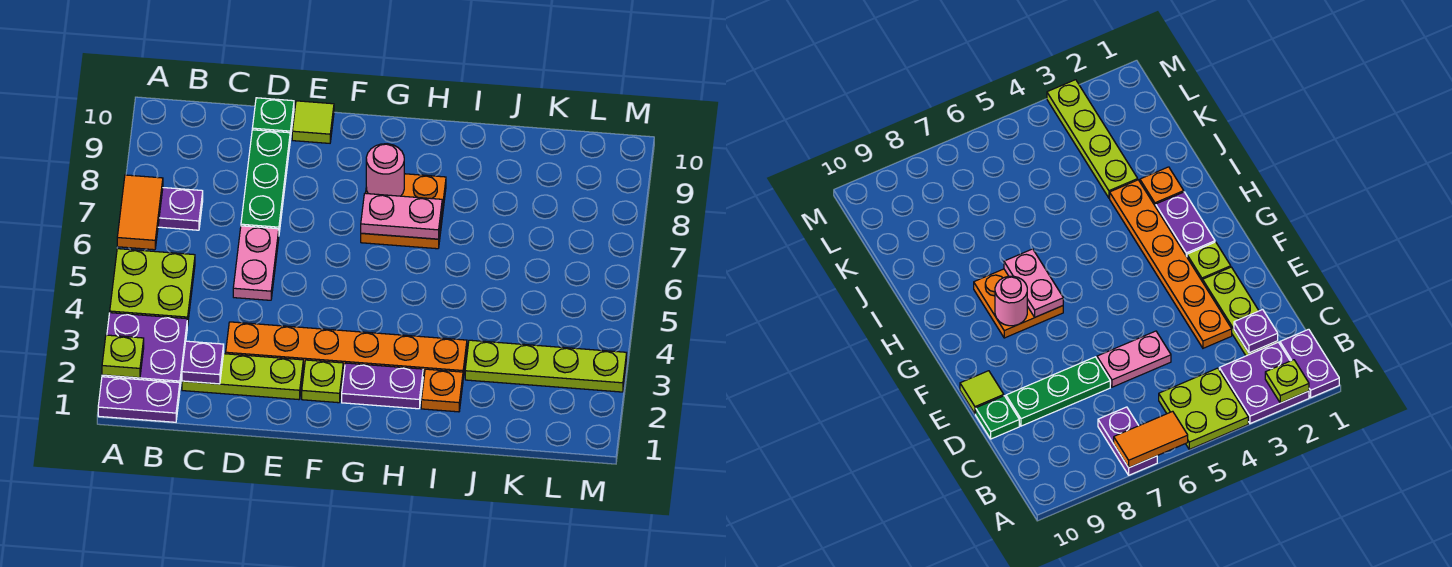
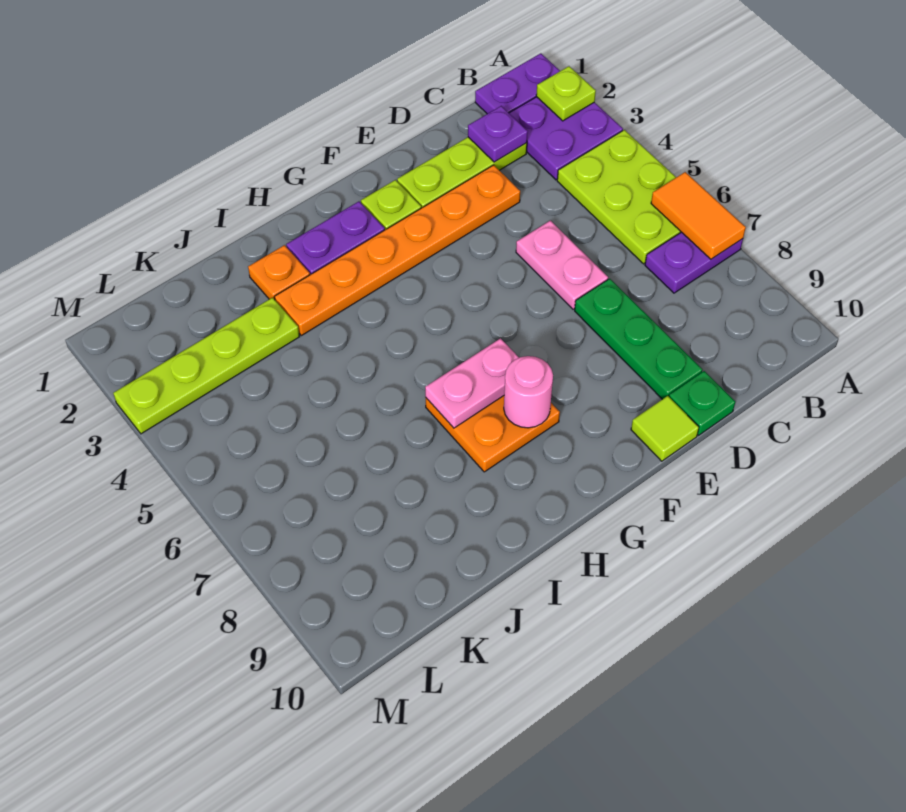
lime 2x2 plate [110,249,195,326] -> lime 2x3 plate [557,130,681,264]

